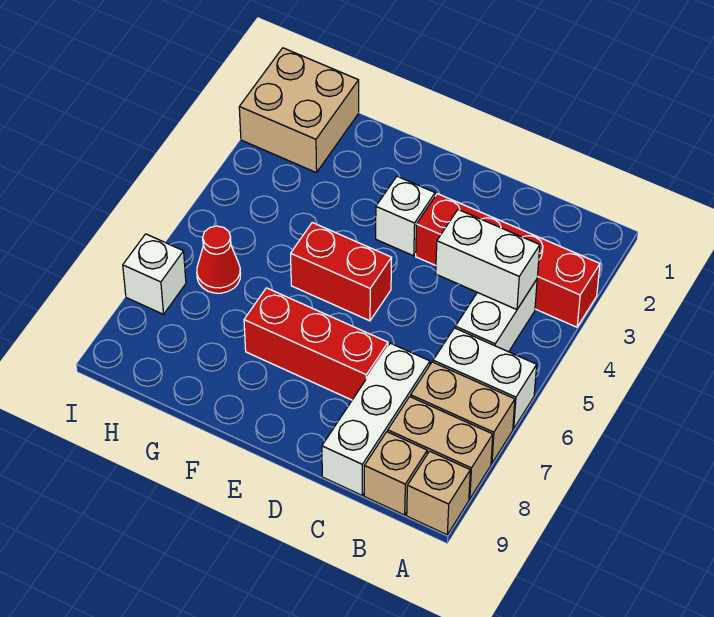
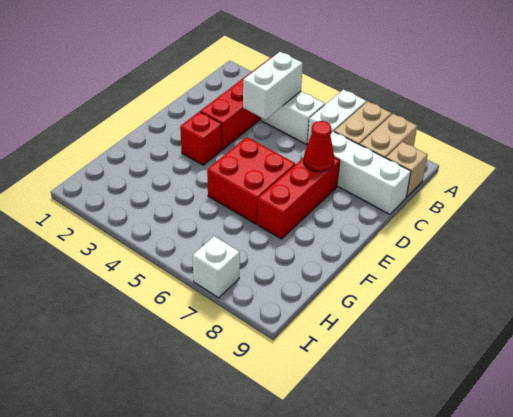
tan 1x1 brick [407,451,470,535] -> none
white 1x1 brick [376,176,435,256] -> red 1x1 brick [180,112,222,165]
red 1x2 brick [291,223,392,321] -> red 2x2 brick [207,137,295,224]
tan 2x2 brick [239,48,359,173] -> none
red 1x1 cone [197,226,241,293] -> red 1x1 cone moved to [304,121,334,172]

